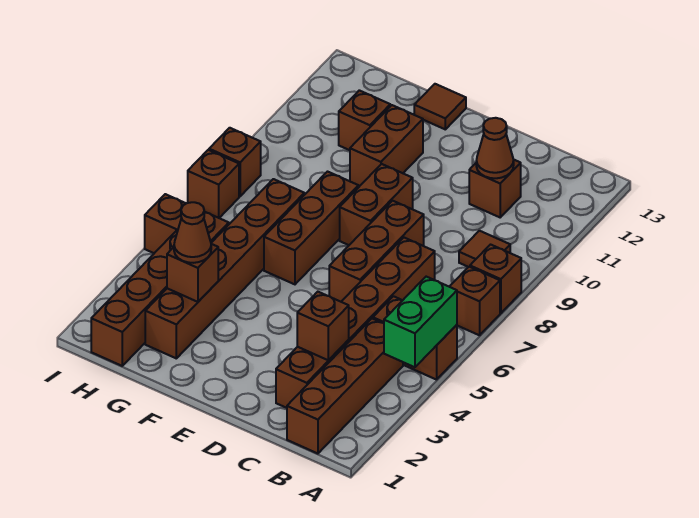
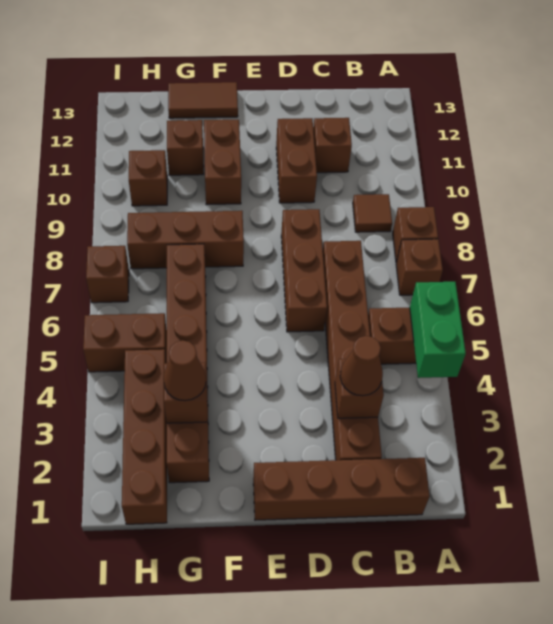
brown 1x4 brick [287,319,403,454] -> brown 1x4 brick turned to [253,458,430,520]
brown 1x1 cone [476,118,514,178] -> brown 1x1 cone moved to [340,336,383,396]
brown 1x2 brick [340,164,413,245] -> brown 1x2 brick moved to [276,118,317,203]
brown 1x3 brick [264,172,358,284] -> brown 1x3 brick turned to [127,211,244,269]
brown 1x1 tile [414,84,466,129] -> brown 1x2 tile [168,82,238,118]
brown 1x1 brick [209,128,261,196] -> brown 1x1 brick moved to [129,150,167,206]

